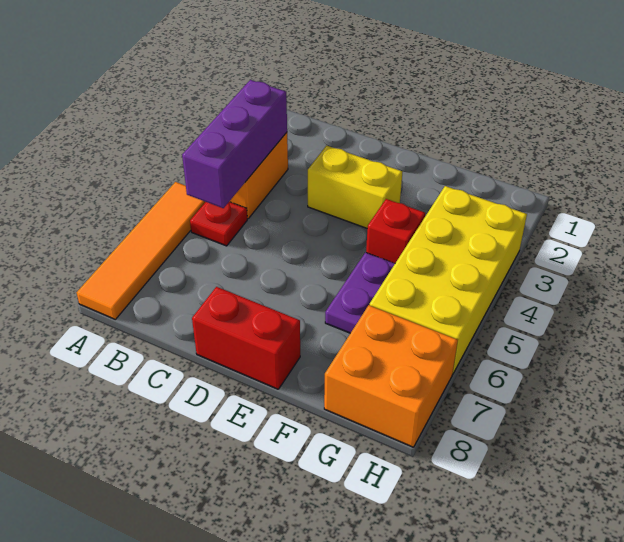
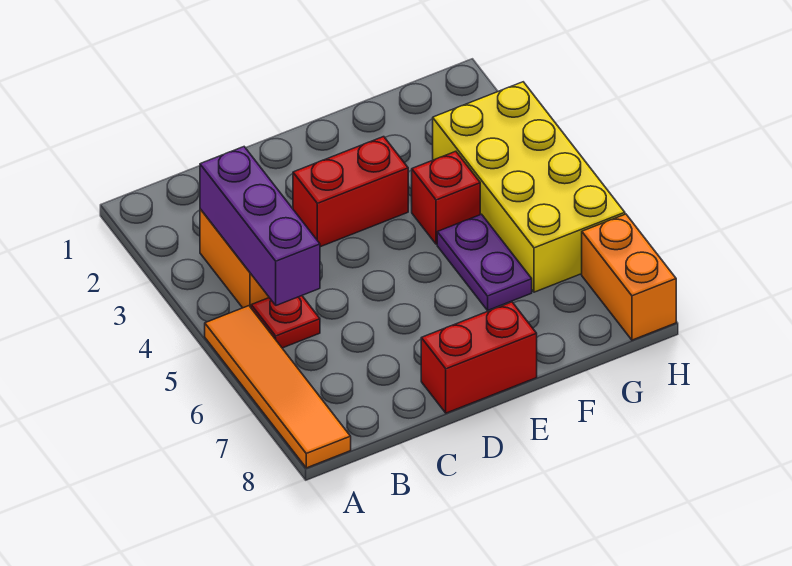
yellow 1x2 brick [308,146,402,228] -> red 1x2 brick [293,137,408,247]
orange 2x2 brick [324,305,458,447] -> orange 1x2 brick [582,214,676,340]

